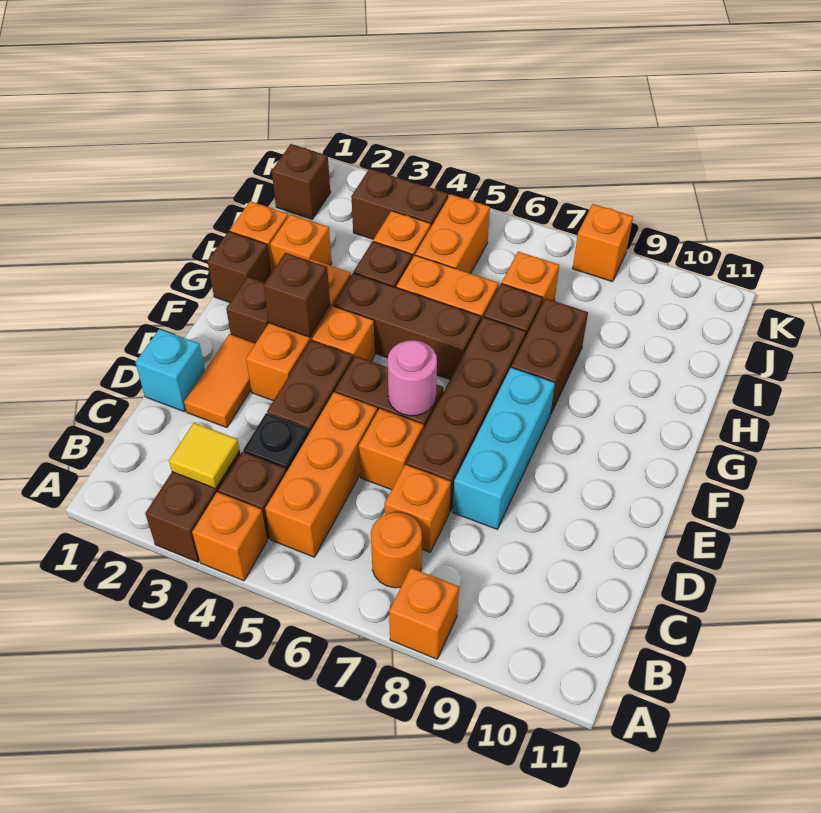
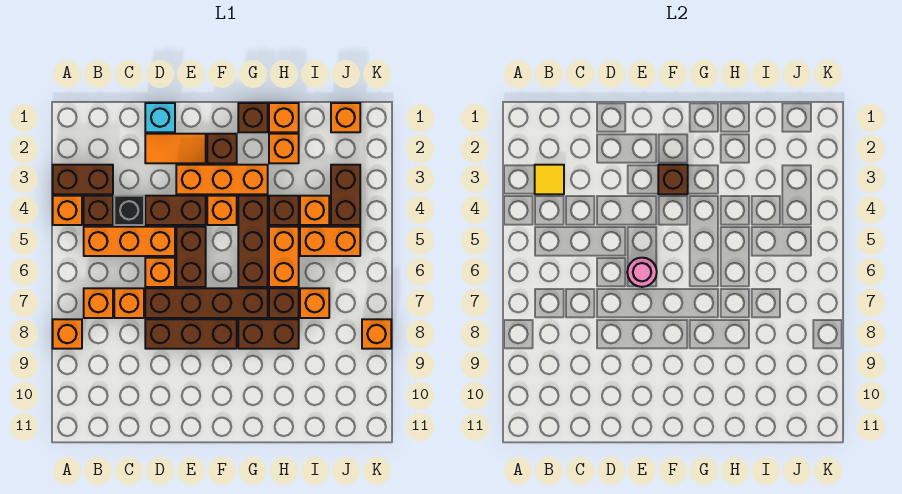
orange 1x1 round brick [371,512,422,588] -> orange 1x1 brick [84,288,113,318]
cyan 1x3 brick [453,368,555,529] -> brown 1x3 brick [145,319,237,349]
brown 1x1 brick [272,144,330,219] -> orange 1x1 brick [331,103,360,132]

